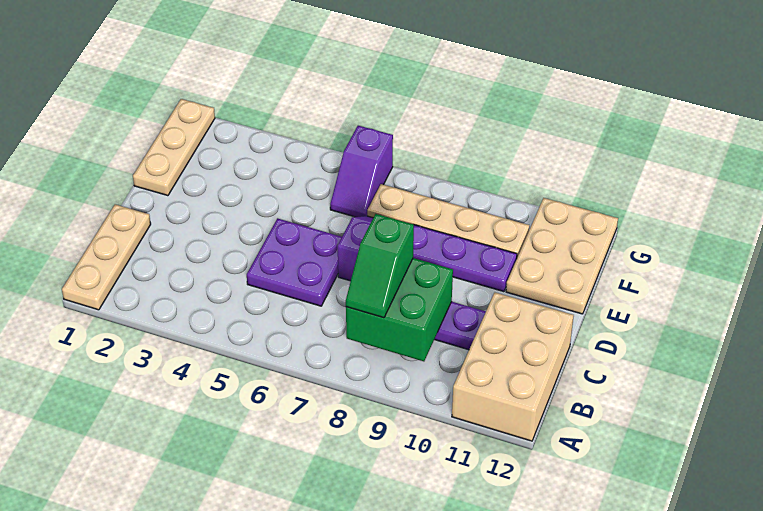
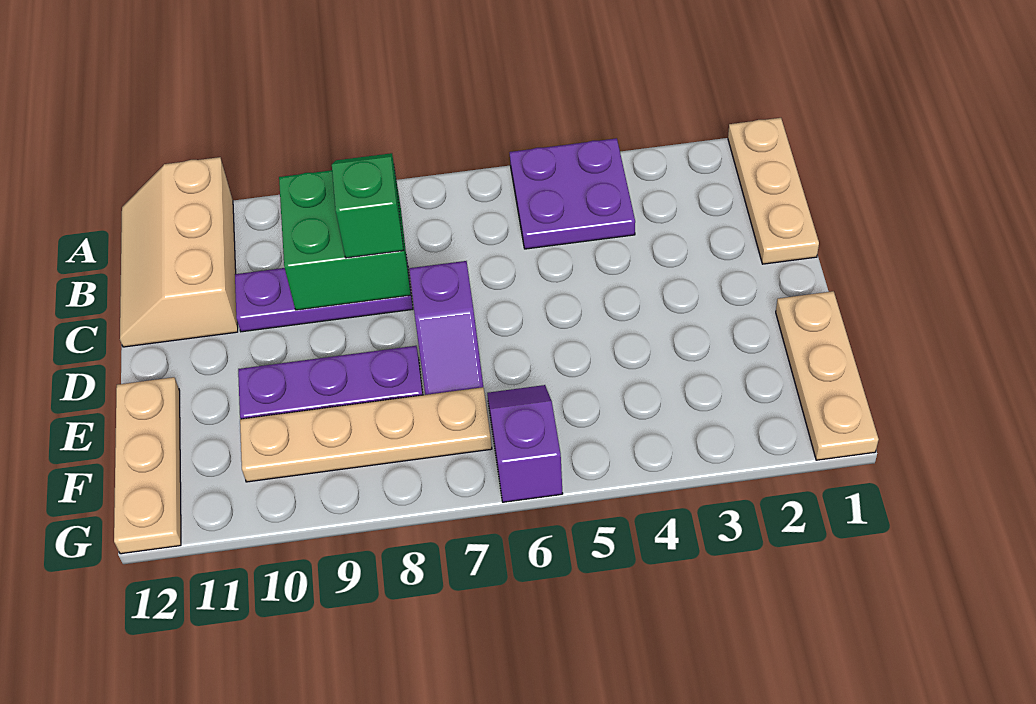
tan 2x3 brick [452,293,574,441] -> tan 2x3 slope [120,157,238,347]
purple 2x2 plate [247,218,342,306] -> purple 2x2 plate moved to [510,138,635,249]
tan 2x3 plate [506,198,618,314] -> tan 1x3 plate [114,377,181,554]

